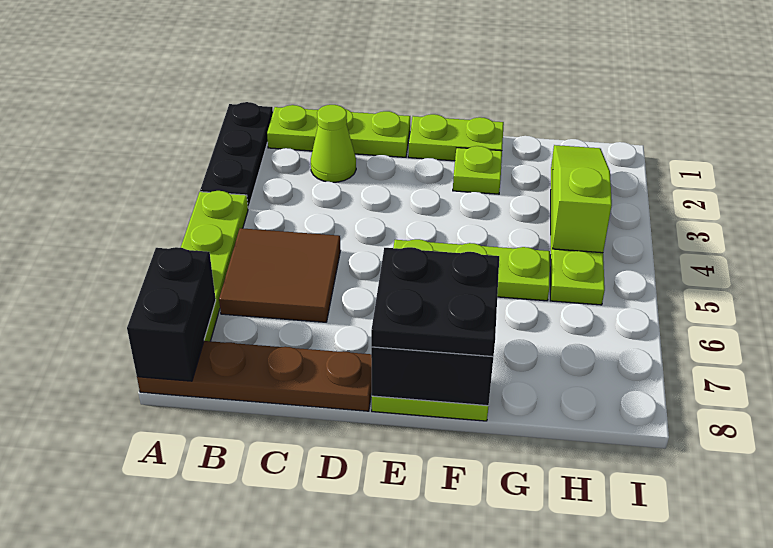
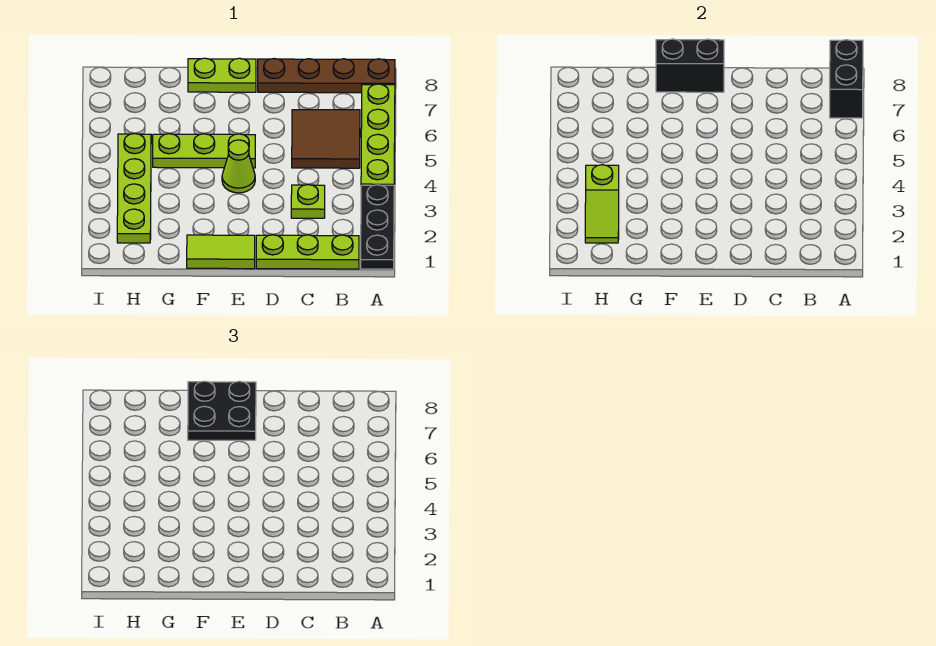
lime 1x1 cone [311,105,356,182] -> lime 1x1 cone moved to [222,140,255,193]
lime 1x2 plate [408,114,504,161] -> lime 1x2 tile [187,235,255,269]
lime 1x1 plate [453,146,502,194] -> lime 1x1 plate moved to [291,185,325,218]
lime 1x3 slope [553,145,612,253] -> lime 1x2 slope [585,165,619,243]

